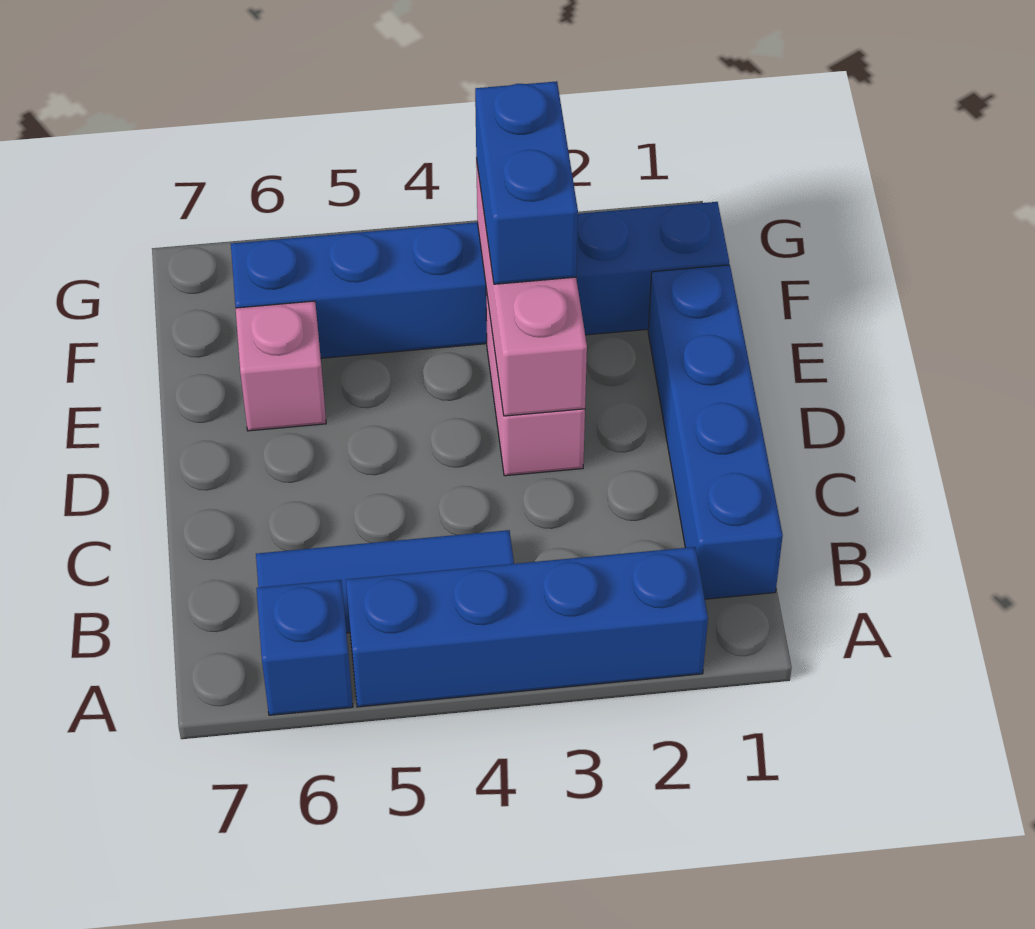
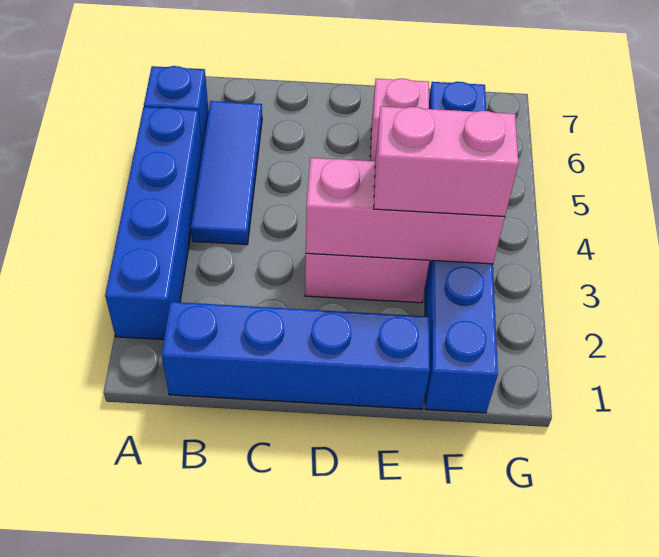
blue 1x2 brick [475,81,578,284] -> pink 1x2 brick [374,106,519,216]

